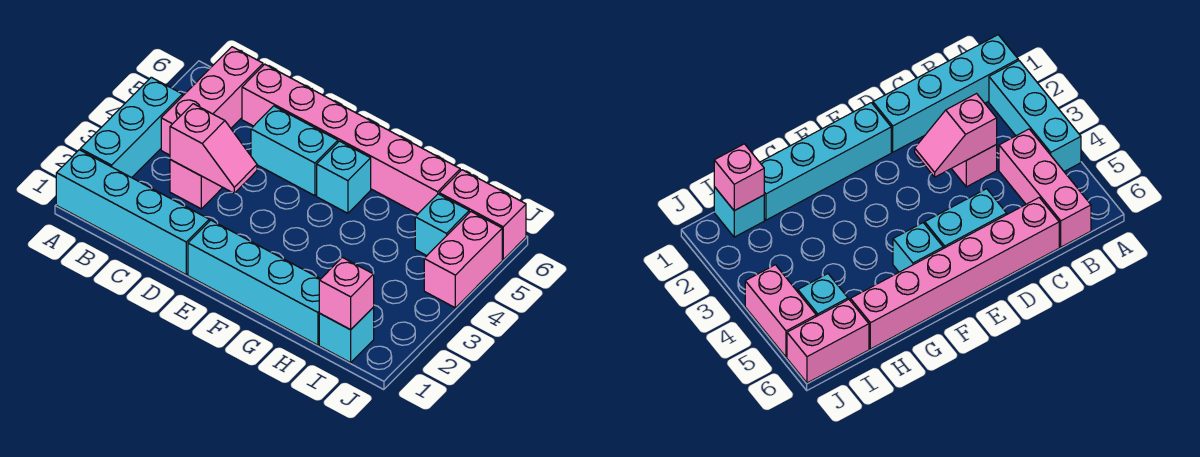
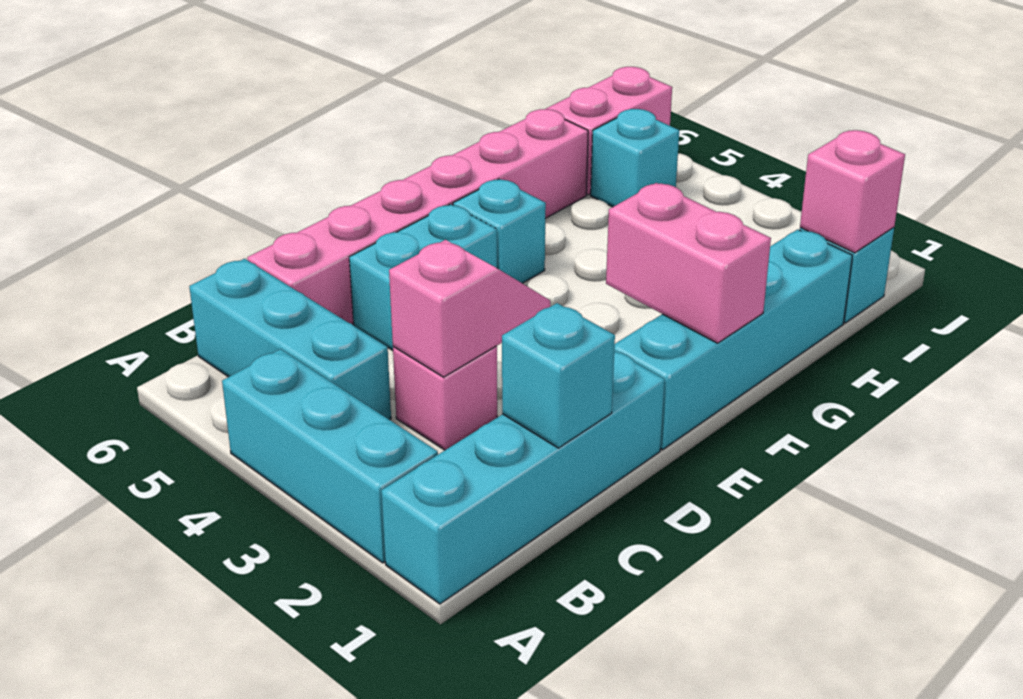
pink 1x3 brick [161,47,263,155] -> cyan 1x3 brick [189,259,391,420]
none -> cyan 1x1 brick [502,303,615,448]
pink 1x2 brick [424,212,502,308] -> pink 1x2 brick moved to [606,183,771,343]

